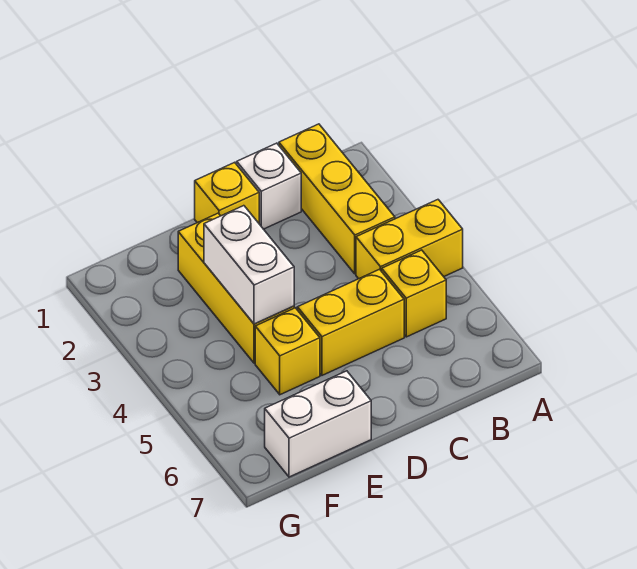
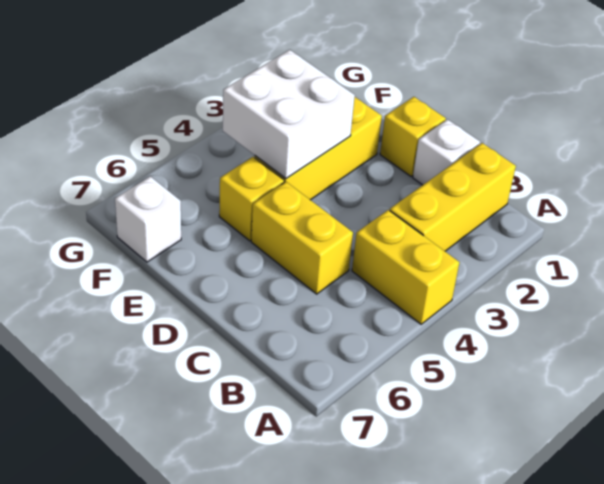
yellow 1x1 brick [382,250,446,337] -> none
white 1x2 brick [204,206,294,324] -> white 2x2 brick [223,50,355,179]
white 1x2 brick [265,371,371,477] -> white 1x1 brick [115,176,181,262]

